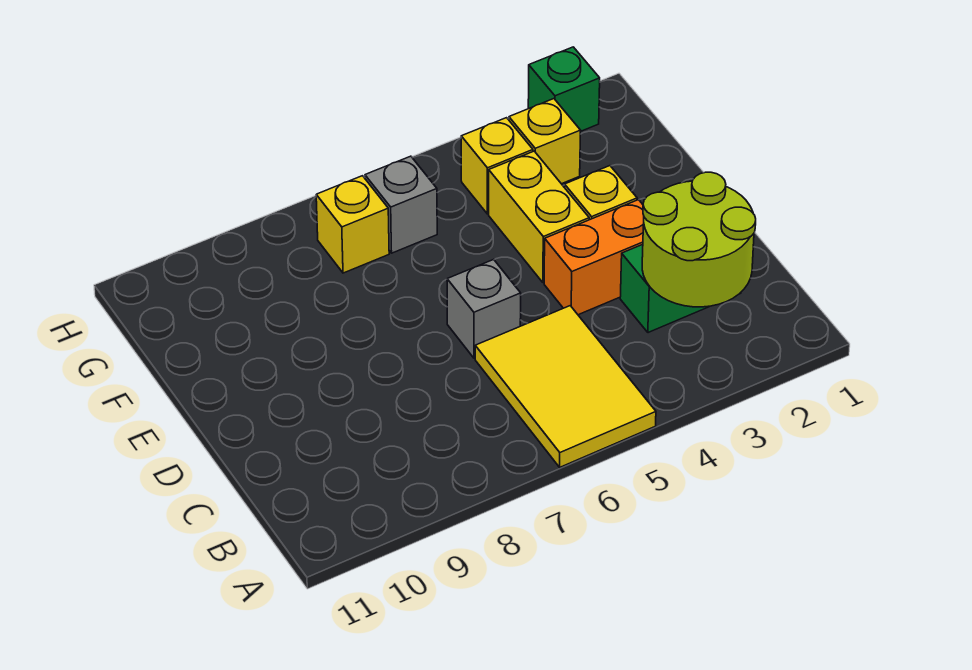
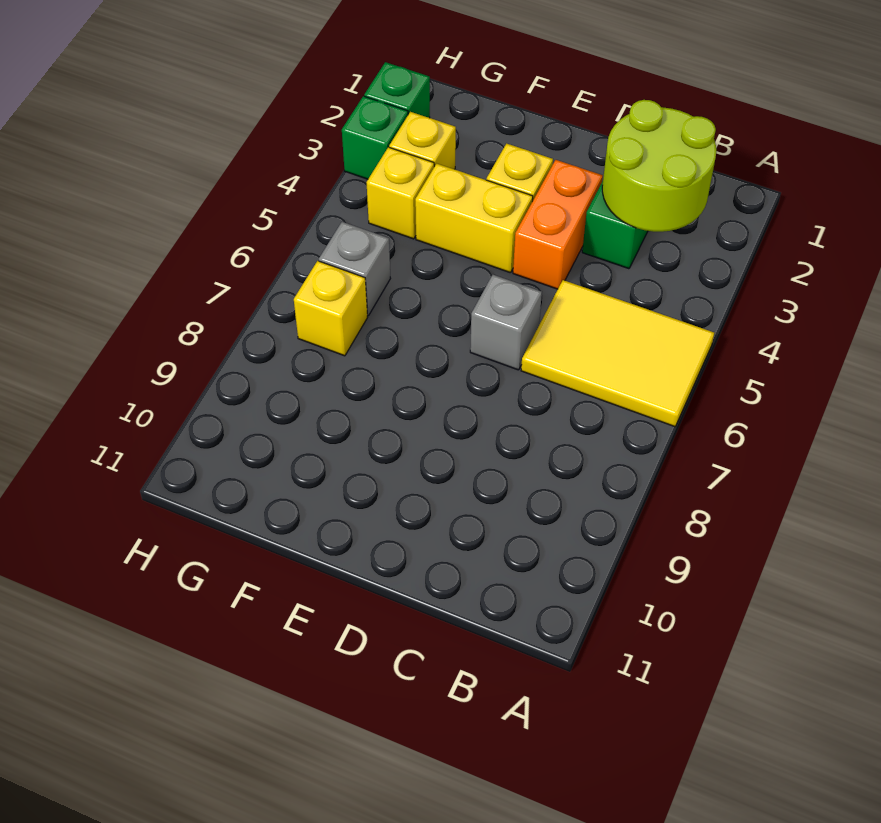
none -> green 1x1 brick [342,96,408,179]

